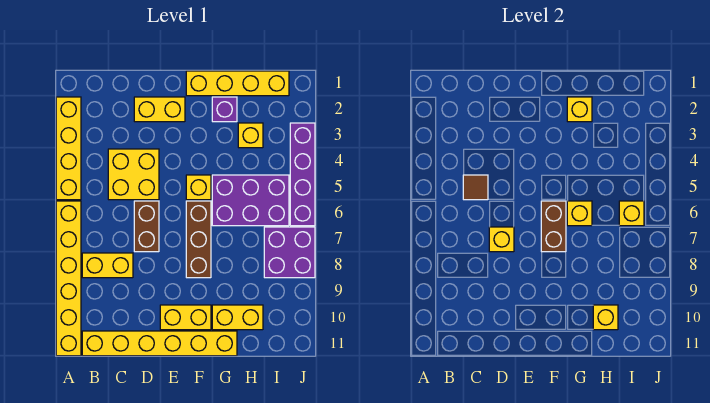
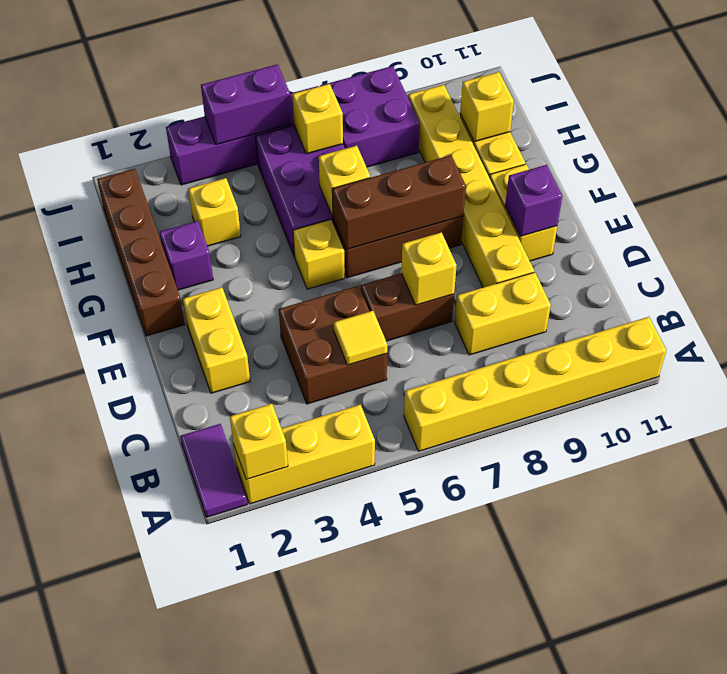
none -> purple 1x2 tile [180,424,247,517]
yellow 1x4 brick [56,97,81,200] -> yellow 1x3 brick [234,404,375,504]
yellow 1x2 brick [82,253,133,278] -> yellow 1x2 brick turned to [455,272,551,355]
yellow 1x6 brick [82,331,237,356] -> yellow 1x6 brick moved to [408,85,534,287]
yellow 2x2 brick [108,149,159,200] -> brown 2x2 brick [279,286,387,404]
brown 1x1 tile [463,175,488,200] -> yellow 1x1 tile [334,311,387,365]
none -> purple 1x1 brick [505,165,562,236]
yellow 1x4 brick [186,71,289,96] -> brown 1x4 brick [97,169,185,336]
brown 1x2 brick [541,201,566,252] -> brown 1x3 brick [332,155,466,250]
yellow 1x1 brick [567,97,592,122] -> yellow 1x1 brick moved to [230,404,288,480]
none -> purple 1x2 brick [201,64,292,145]

